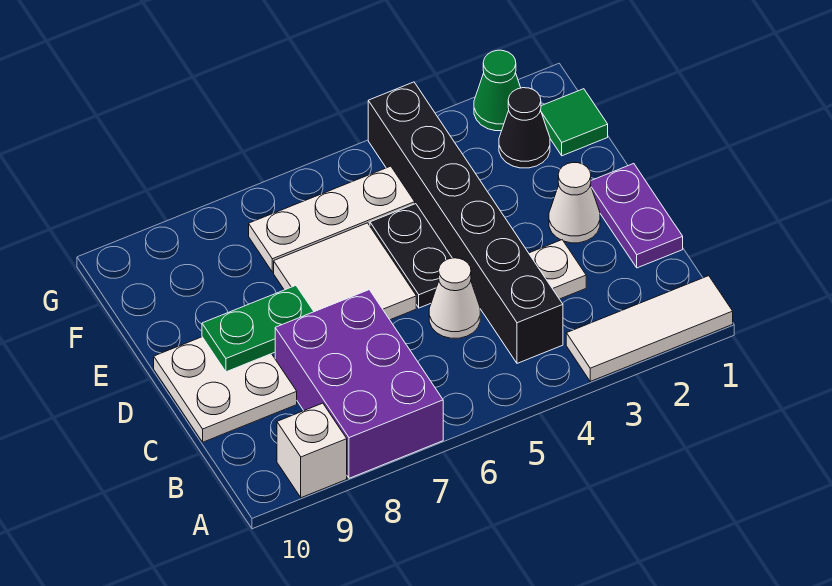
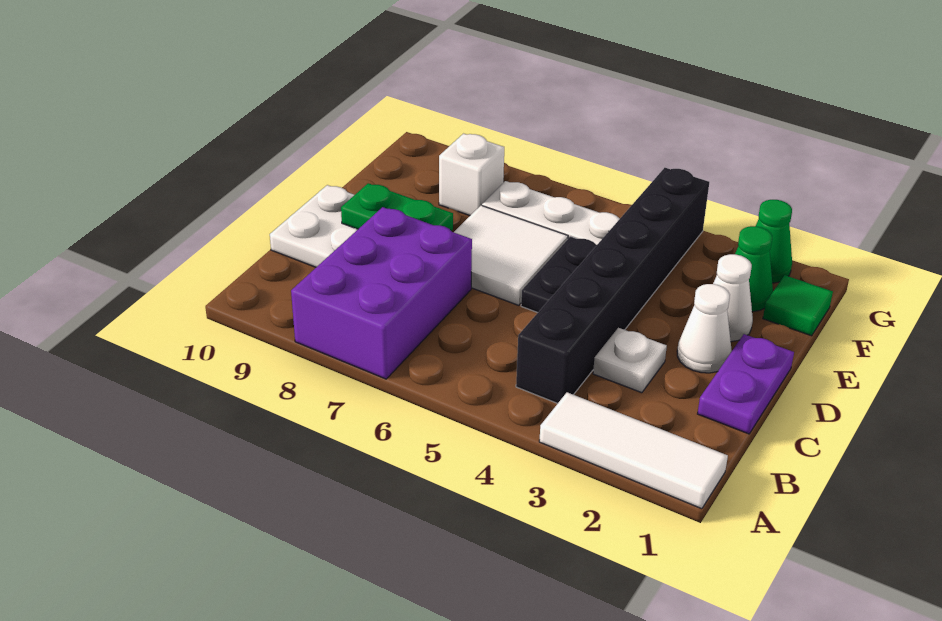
white 1x1 brick [277,403,347,498] -> white 1x1 brick moved to [439,134,504,216]
white 1x1 cone [429,258,480,338] -> white 1x1 cone moved to [713,254,753,342]
black 1x1 cone [499,88,550,168] -> green 1x1 cone [735,226,773,312]

